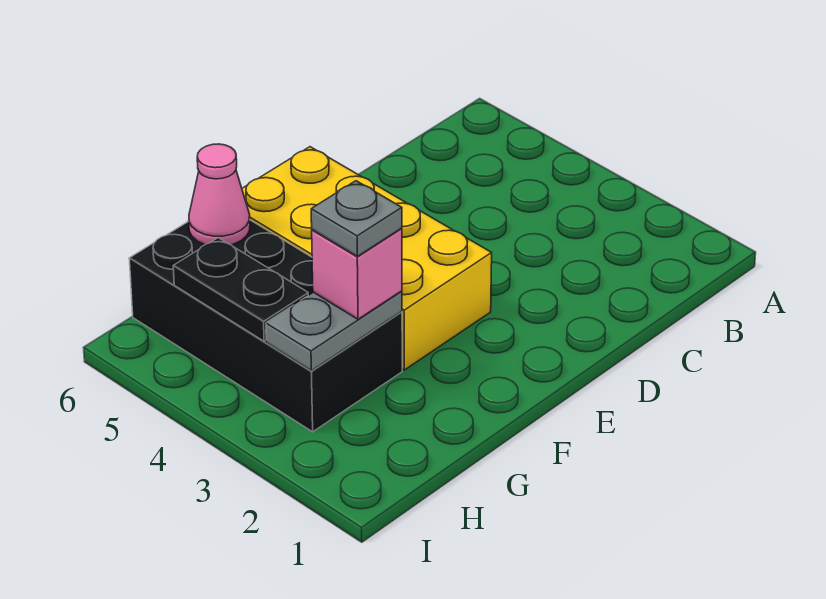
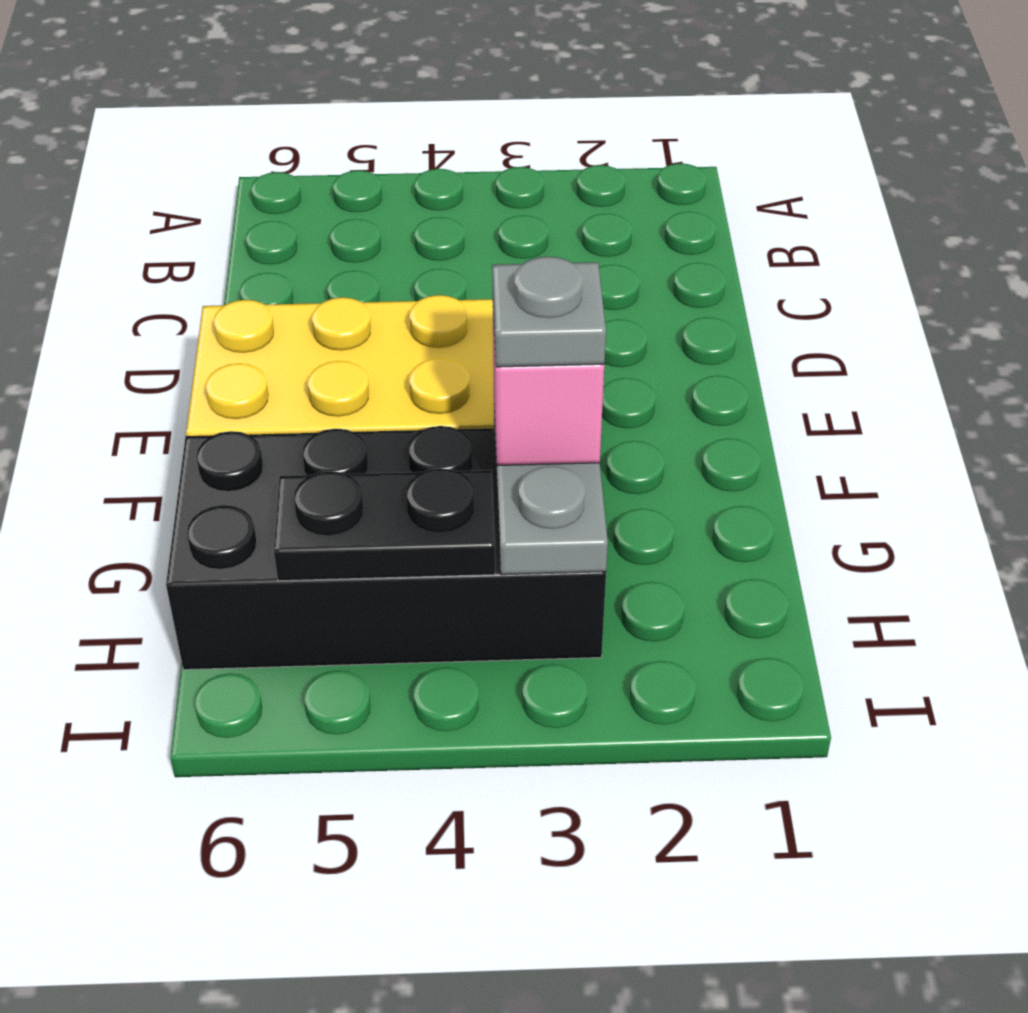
pink 1x1 cone [189,144,250,245] -> none

